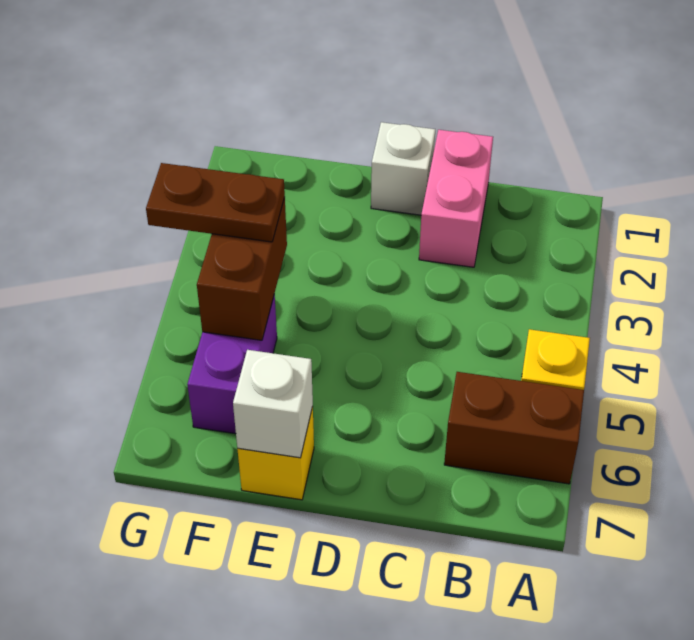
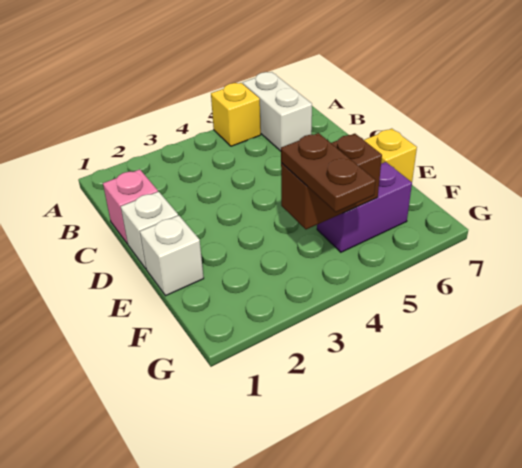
brown 1x2 brick [444,372,584,484] -> white 1x2 brick [243,72,312,151]
pink 1x2 brick [419,130,493,267] -> pink 1x1 brick [103,169,158,244]
white 1x1 brick [233,350,313,458] -> white 1x1 brick moved to [140,215,204,296]

